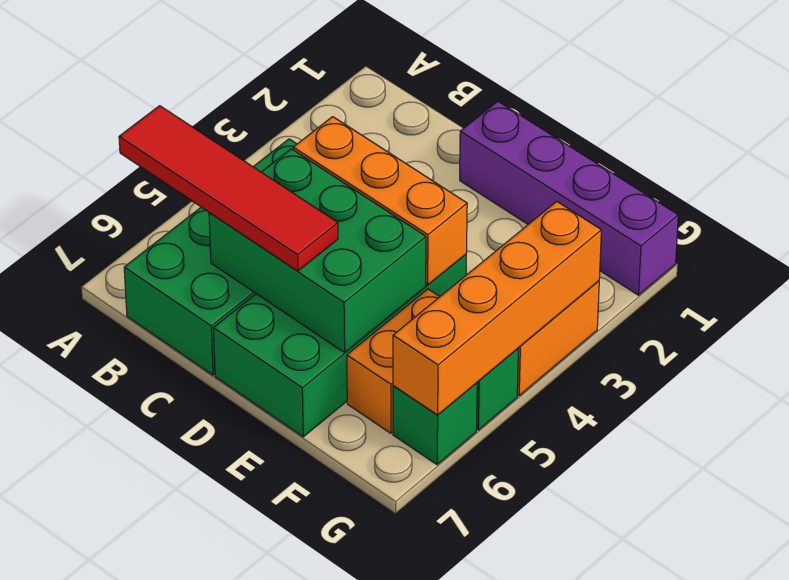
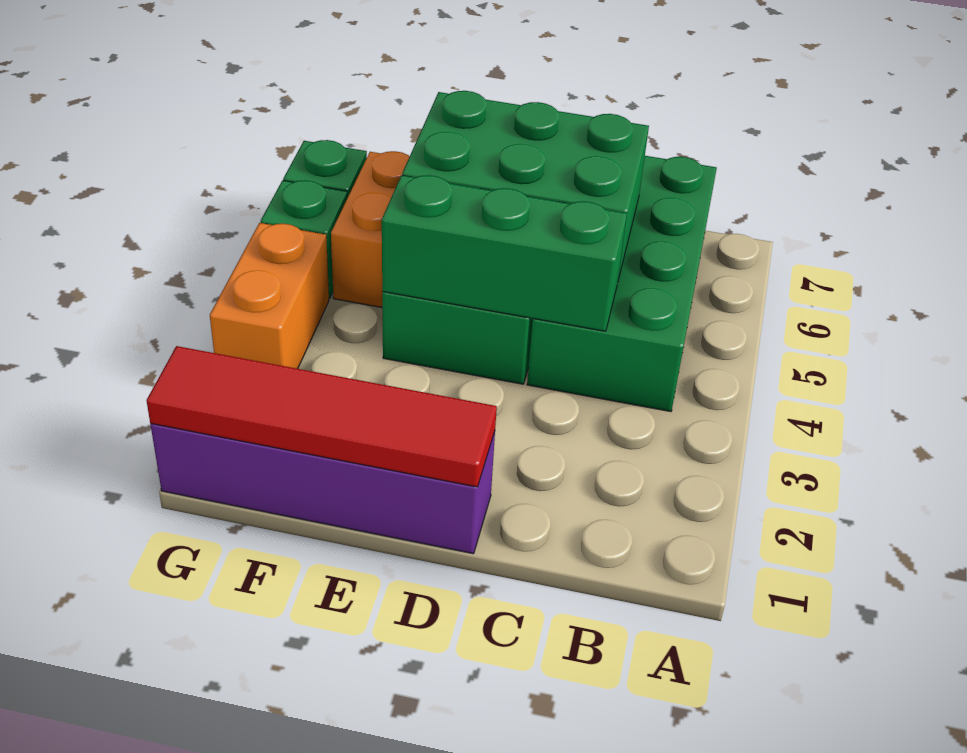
red 1x4 tile [119,106,338,271] -> red 1x4 tile moved to [146,346,497,487]
orange 1x3 brick [293,117,467,285] -> green 1x3 brick [382,175,627,331]
orange 1x4 brick [393,201,601,415] -> none

